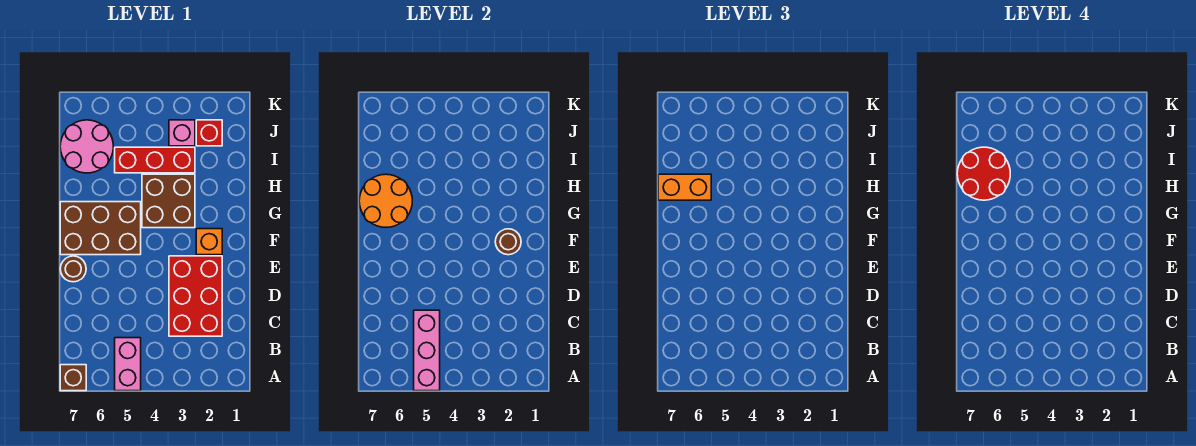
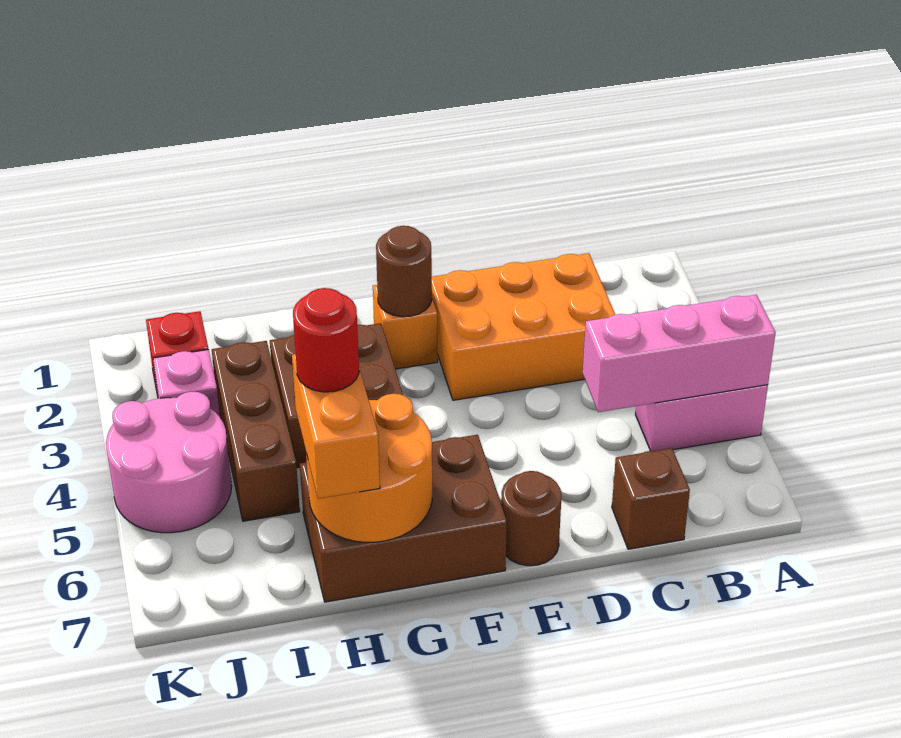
brown 1x1 brick [60,365,86,391] -> brown 1x1 brick moved to [612,448,690,549]
red 2x3 brick [169,256,222,336] -> orange 2x3 brick [432,253,615,400]
brown 2x3 brick [60,202,141,255] -> brown 2x3 brick turned to [300,435,507,602]
red 2x2 round brick [957,147,1010,200] -> red 1x1 round brick [293,288,359,392]
red 1x3 brick [115,147,195,173] -> brown 1x3 brick [212,341,300,521]
pink 2x2 round brick [60,120,113,173] -> pink 2x2 round brick moved to [106,392,232,533]

